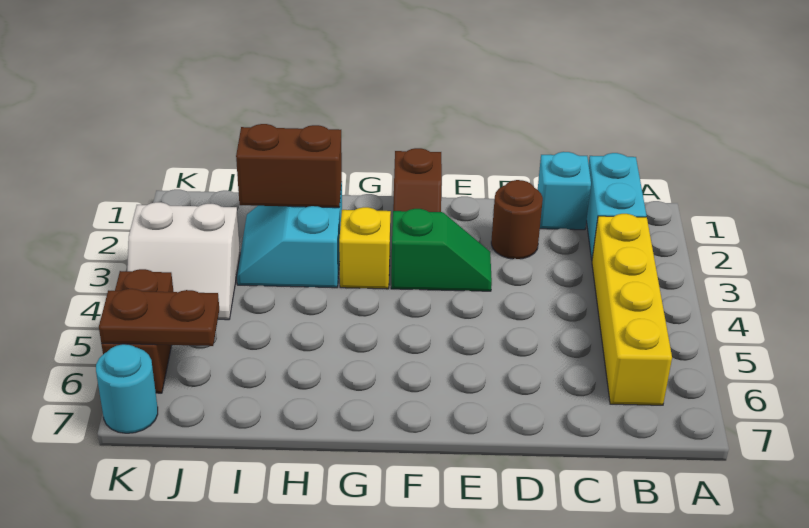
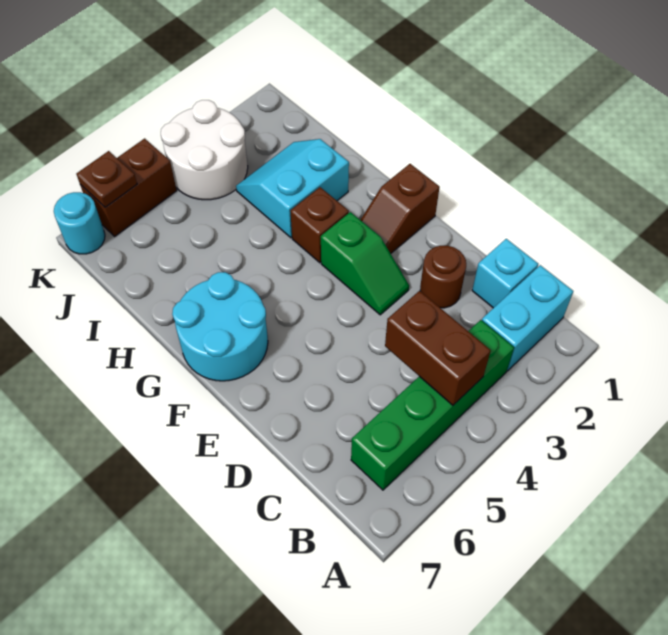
yellow 1x4 brick [592,214,672,405] -> green 1x4 brick [351,320,514,490]
none -> cyan 2x2 round brick [172,272,268,381]
yellow 1x1 brick [339,207,391,289] -> brown 1x1 brick [291,187,349,263]
brown 1x2 brick [236,124,342,208] -> brown 1x2 brick moved to [385,291,491,405]
white 2x2 slope [127,202,240,320] -> white 2x2 round brick [161,100,248,200]
brown 1x2 plate [99,289,219,346] -> brown 1x1 plate [76,151,137,207]

